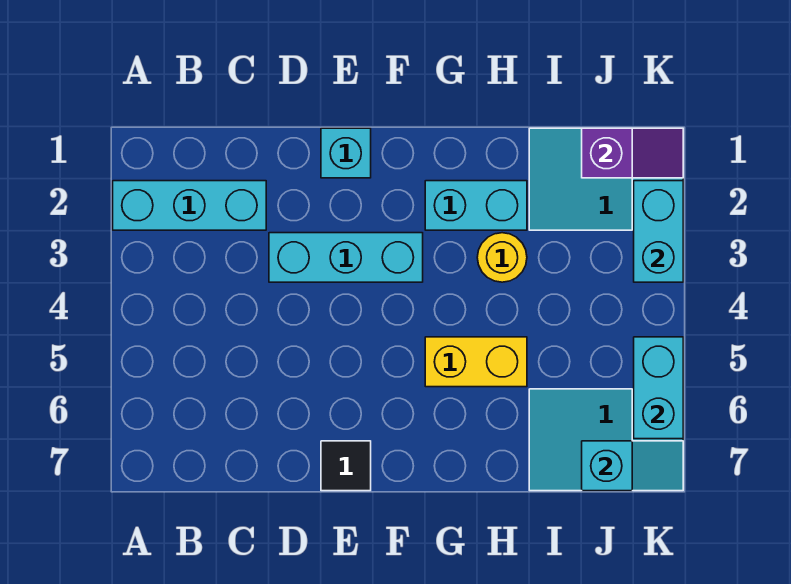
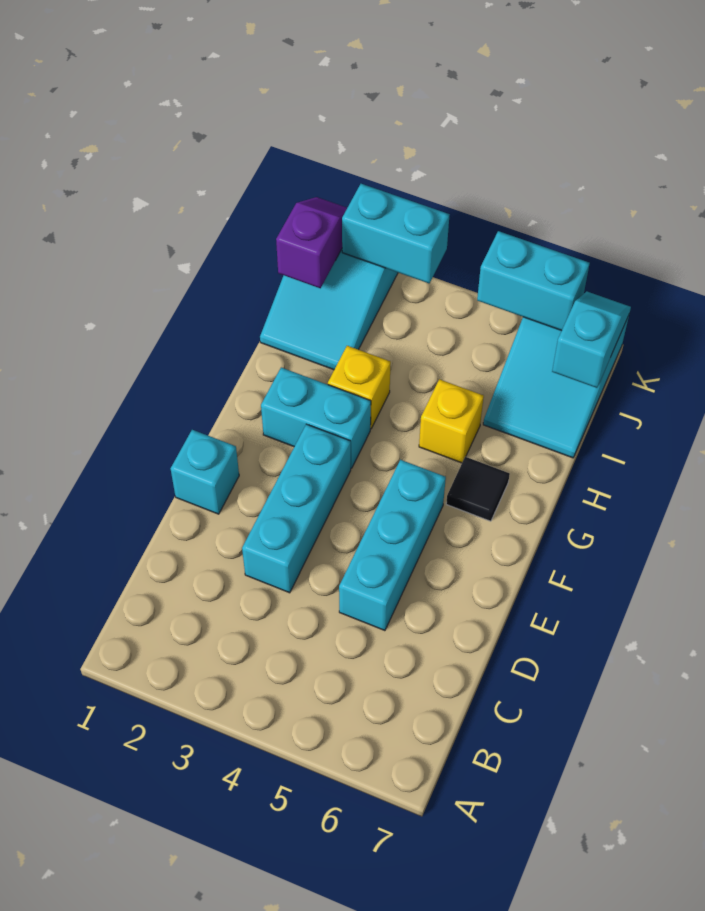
cyan 1x3 brick [113,181,266,230] -> cyan 1x3 brick moved to [339,460,446,631]
black 1x1 tile [321,441,371,491] -> black 1x1 tile moved to [446,457,510,521]
cyan 1x2 brick [425,181,527,230] -> cyan 1x2 brick turned to [261,368,371,468]
yellow 1x2 brick [425,337,527,387] -> yellow 1x1 brick [419,379,484,463]
yellow 1x1 round brick [477,233,527,282] -> yellow 1x1 brick [328,346,391,429]

